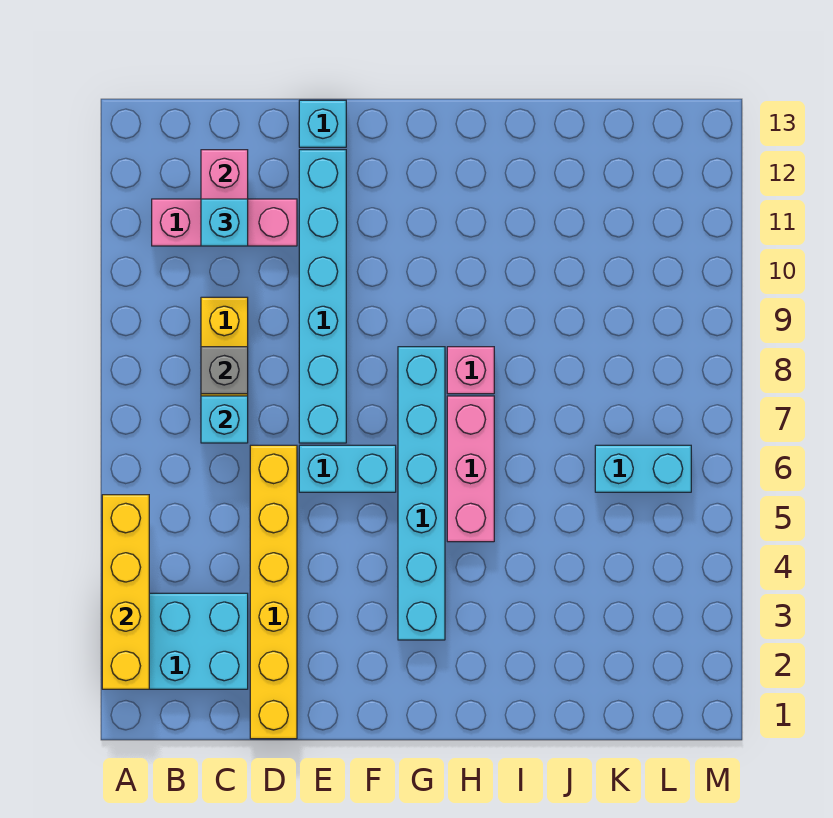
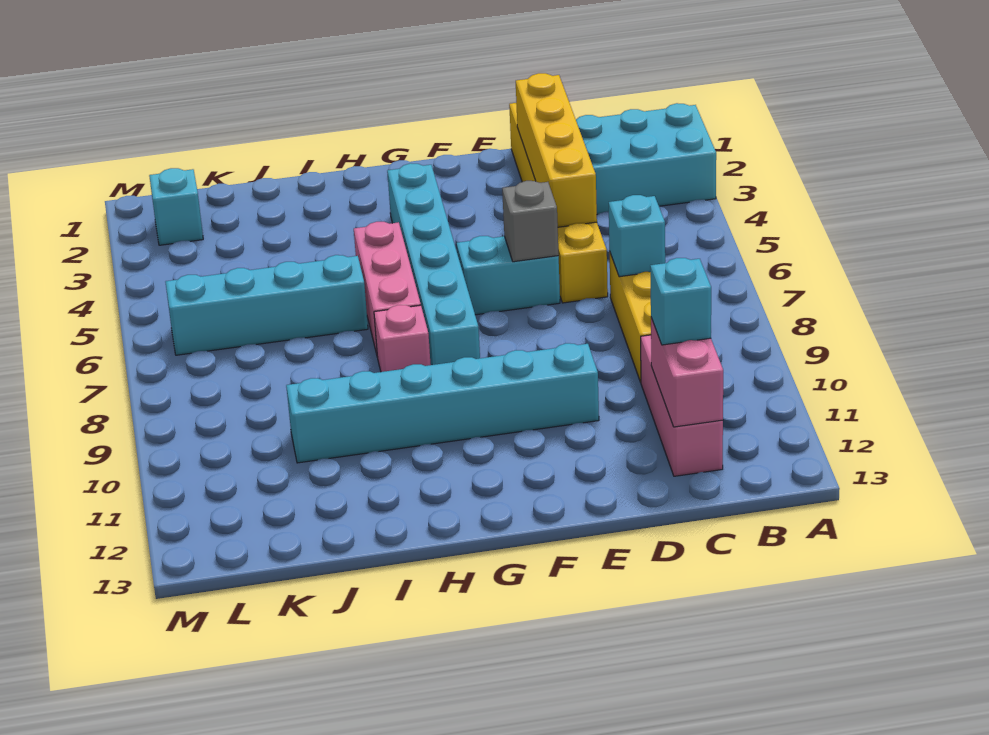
yellow 1x4 brick [102,495,149,689] -> yellow 1x4 brick moved to [516,73,597,227]
pink 1x3 brick [152,199,297,246] -> pink 1x3 brick turned to [641,335,723,476]
grey 1x1 brick [201,347,248,394] -> grey 1x1 brick moved to [502,181,559,262]
cyan 1x6 brick [299,150,346,443] -> cyan 1x6 brick turned to [286,343,599,463]
cyan 1x1 brick [299,100,346,147] -> cyan 1x1 brick moved to [149,168,203,245]
cyan 1x2 brick [595,445,691,492] -> cyan 1x4 brick [166,255,368,355]

